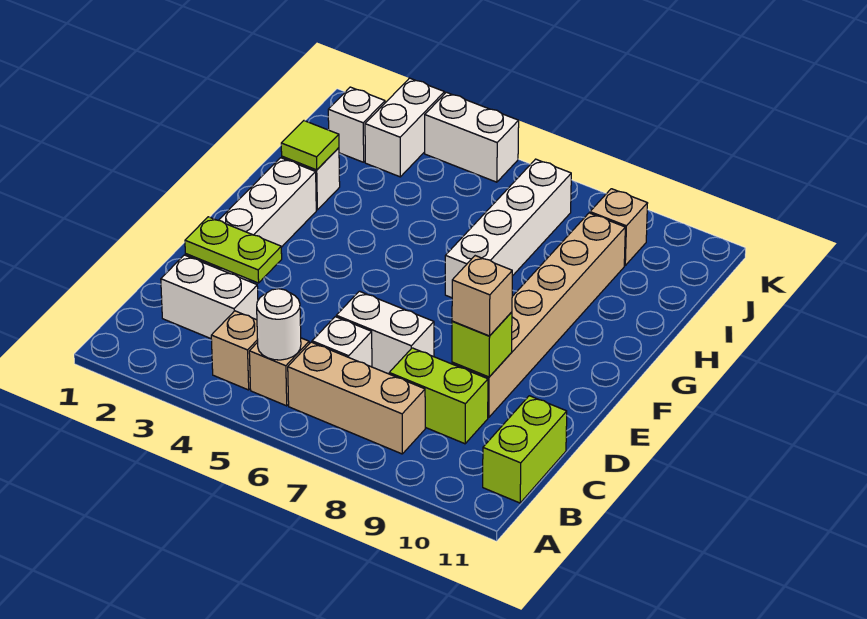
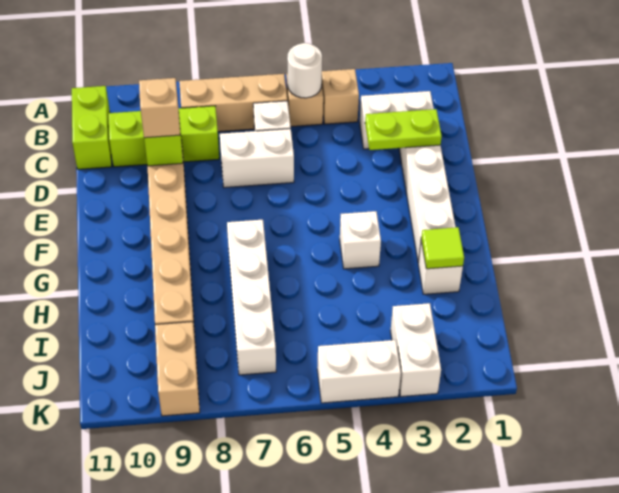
lime 1x2 brick [389,348,488,444] -> lime 1x3 brick [109,106,219,167]
white 1x1 brick [328,87,385,162] -> white 1x1 brick moved to [340,211,381,269]
tan 1x1 brick [590,189,648,265] -> tan 1x2 brick [155,322,200,416]

